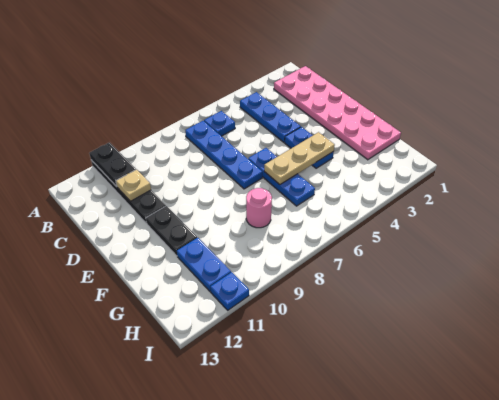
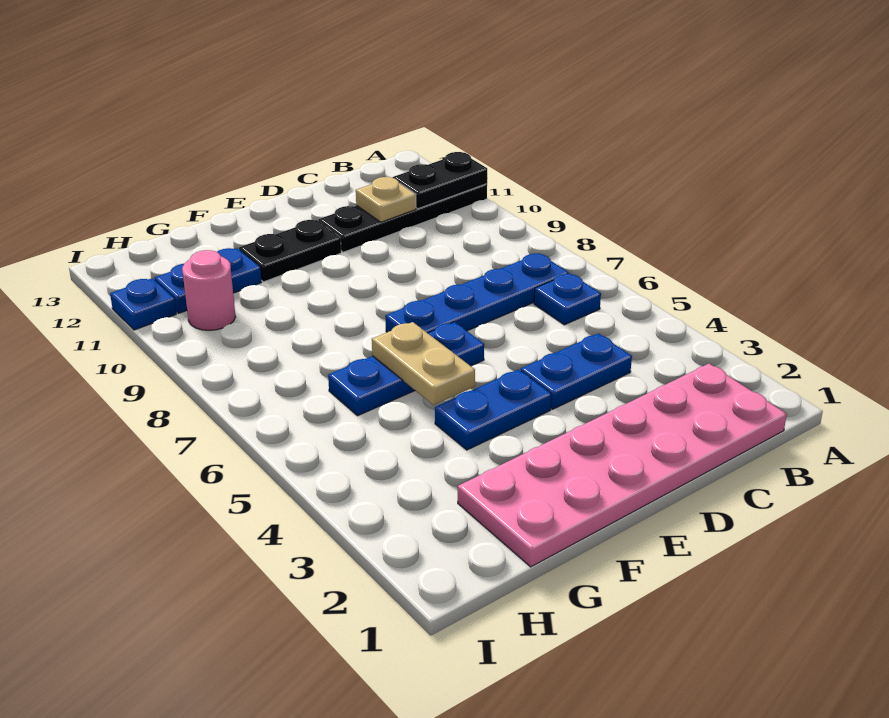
blue 1x3 plate [240,92,301,142] -> blue 1x2 plate [521,334,632,409]
tan 1x3 plate [264,132,335,185] -> tan 1x2 plate [372,322,475,405]
pink 1x1 round brick [246,188,272,228] -> pink 1x1 round brick moved to [182,250,236,330]

